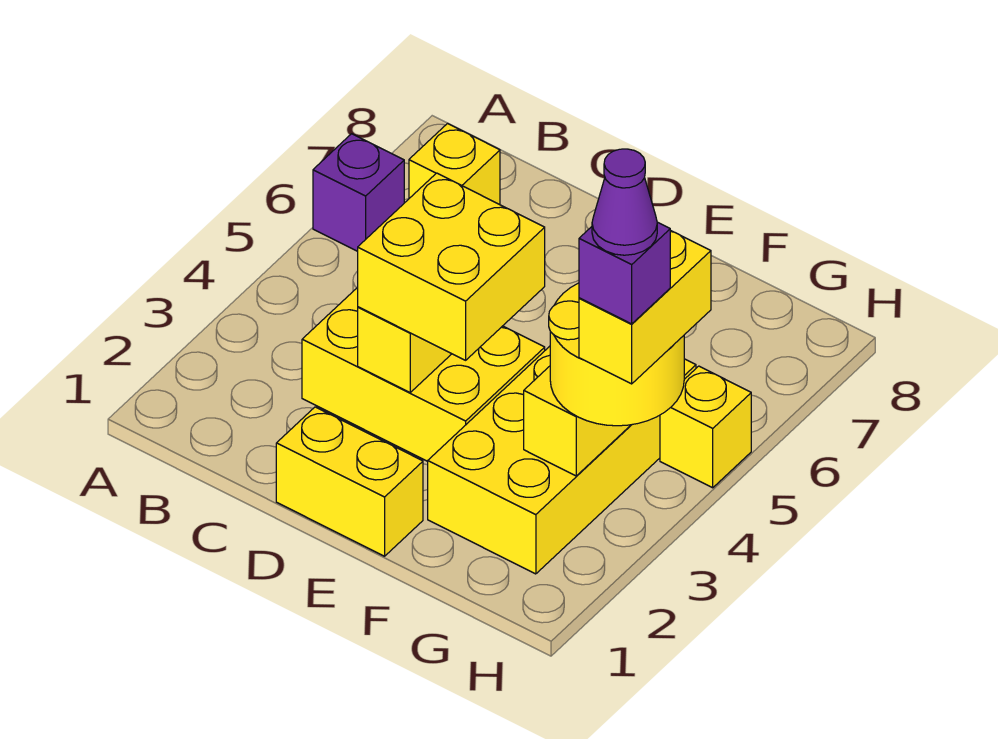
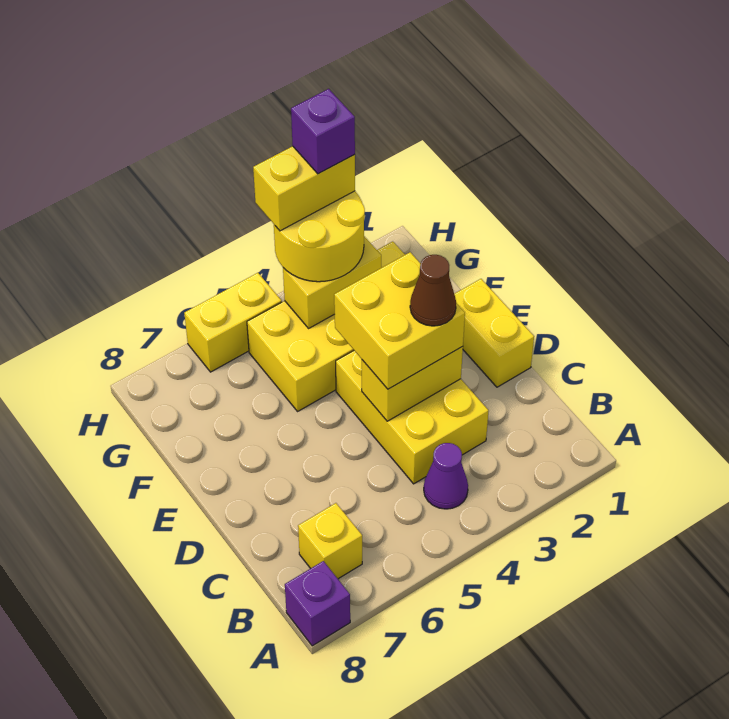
purple 1x1 brick [313,134,404,251] -> purple 1x1 brick moved to [285,561,350,646]
none -> brown 1x1 cone [410,255,456,326]
purple 1x1 cone [592,149,657,255] -> purple 1x1 cone moved to [424,443,468,509]
yellow 1x1 brick [660,366,751,488] -> yellow 1x2 brick [184,273,282,372]

